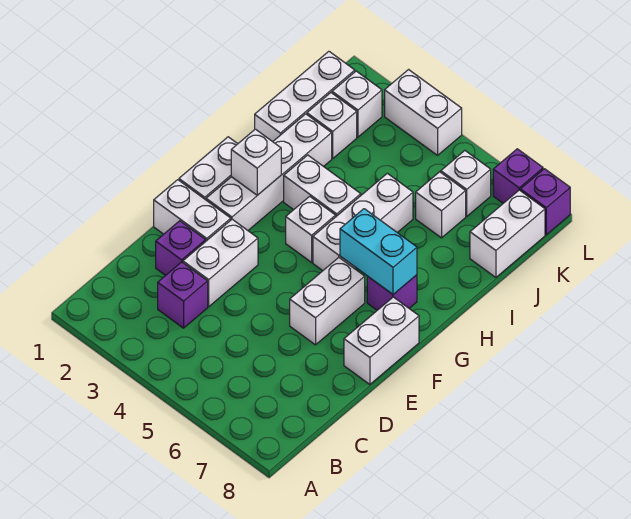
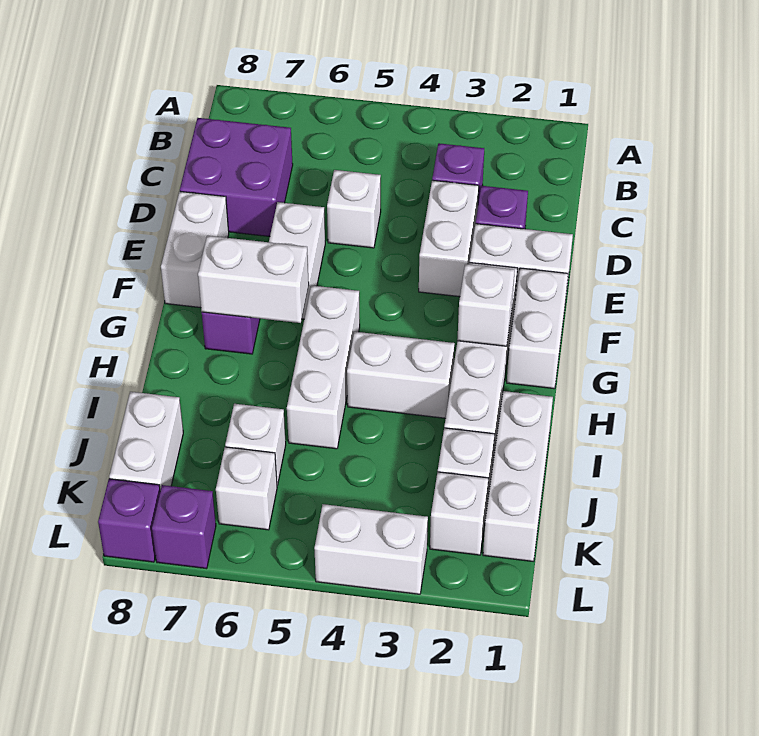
none -> purple 2x2 brick [180,118,293,236]
white 1x1 brick [286,196,336,262] -> white 1x1 brick moved to [327,170,381,248]
cyan 1x2 brick [340,209,417,294] -> white 1x2 brick [198,236,309,323]

